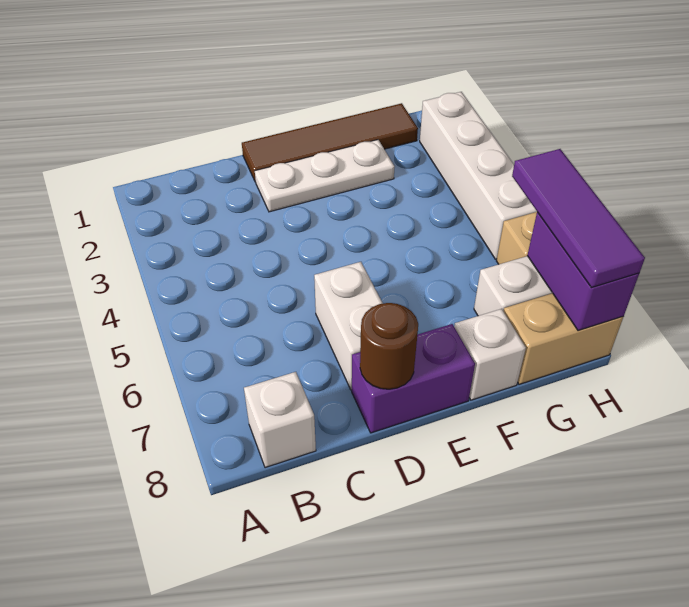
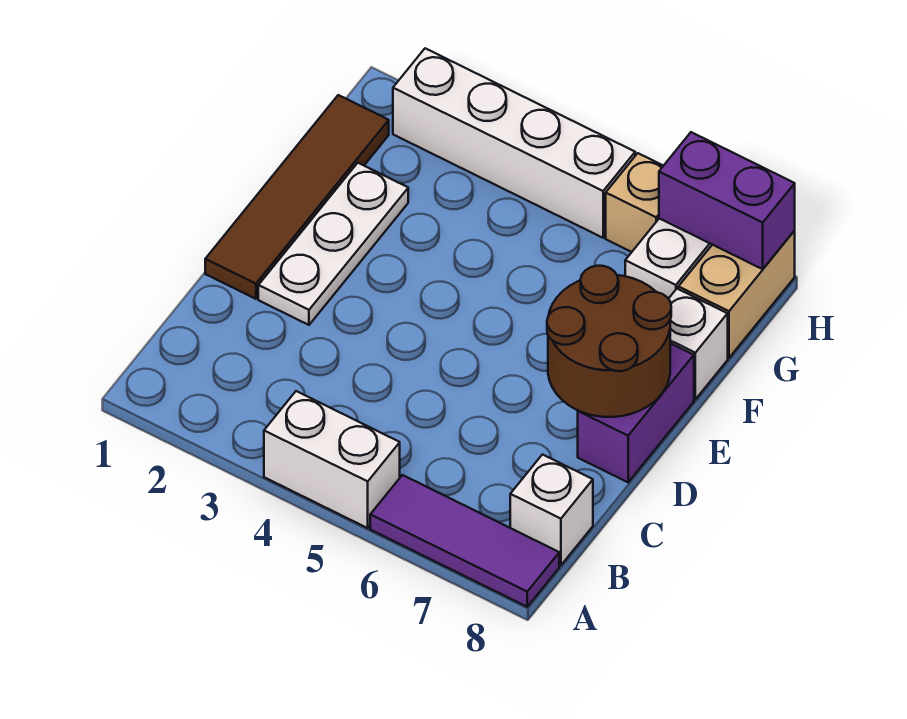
white 1x2 brick [314,262,383,390] -> white 1x2 brick moved to [264,391,400,528]
brown 1x1 round brick [360,303,418,389] -> brown 2x2 round brick [547,266,671,417]
purple 1x3 tile [512,149,645,288] -> purple 1x3 tile moved to [370,475,559,607]

